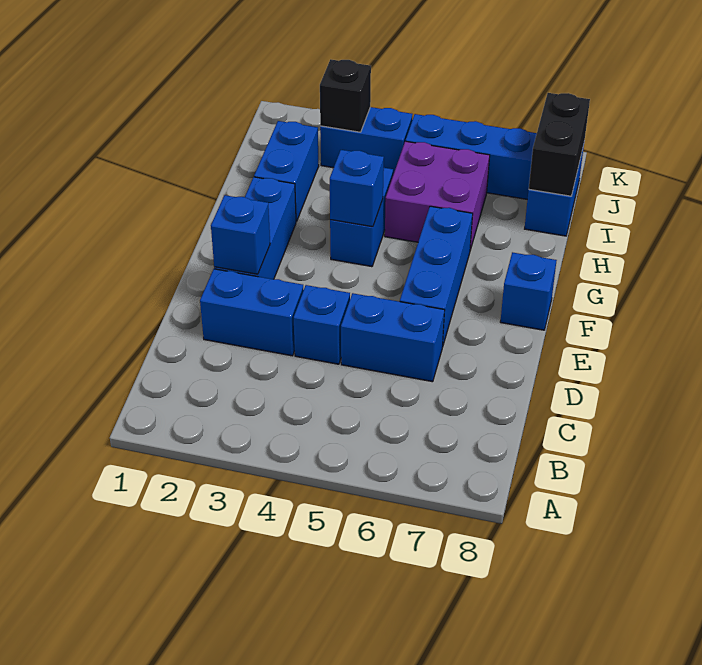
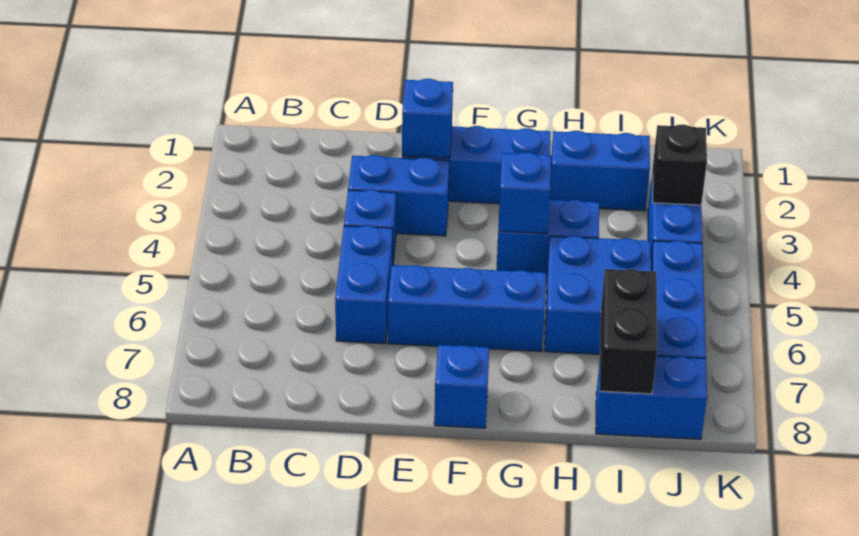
blue 1x2 brick [200,269,304,356] -> blue 1x2 brick turned to [348,155,449,236]
purple 2x2 brick [385,141,490,250] -> blue 2x2 brick [545,236,651,354]
black 1x2 brick [529,93,590,196] -> black 1x2 brick turned to [600,269,657,394]

